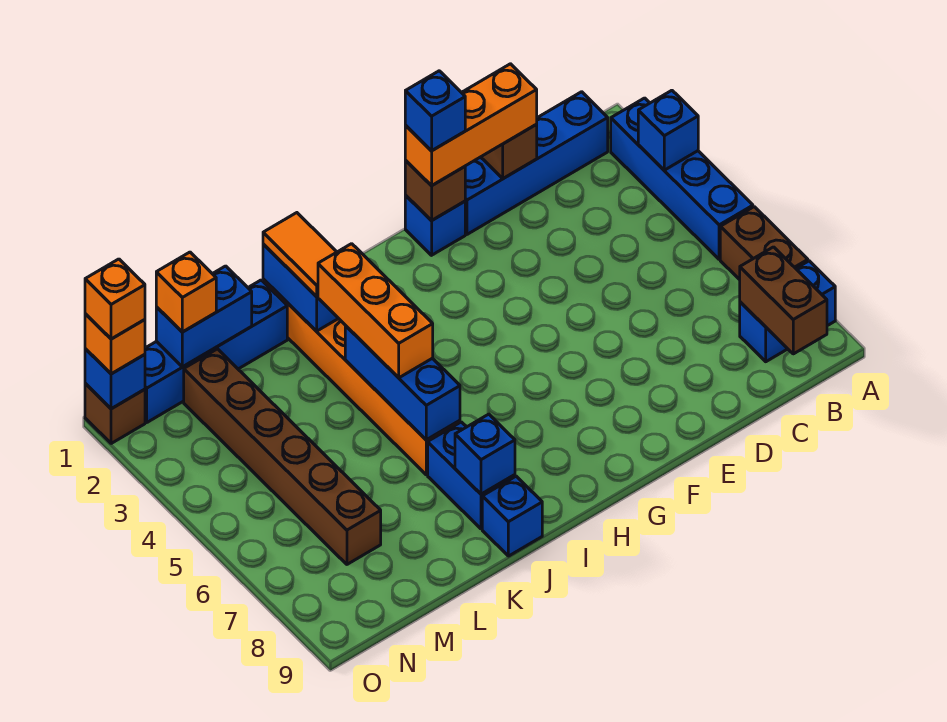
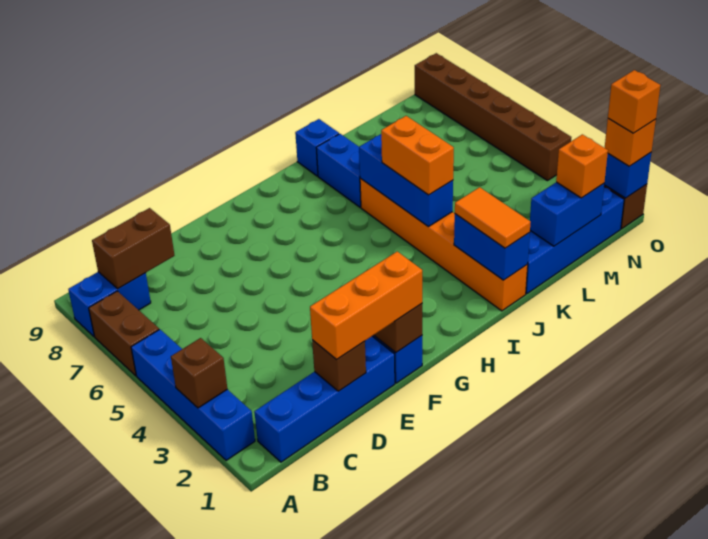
blue 1x1 brick [638,90,698,170] -> brown 1x1 brick [171,338,227,408]
brown 1x2 brick [740,247,827,354] -> brown 1x2 brick turned to [92,208,174,289]
blue 1x1 brick [405,71,465,151] -> none
orange 1x3 brick [318,244,433,378] -> orange 1x2 brick [381,116,454,195]
blue 1x1 brick [455,414,515,494] -> none
brown 1x6 brick [184,349,381,564] -> brown 1x6 brick moved to [415,53,571,181]

